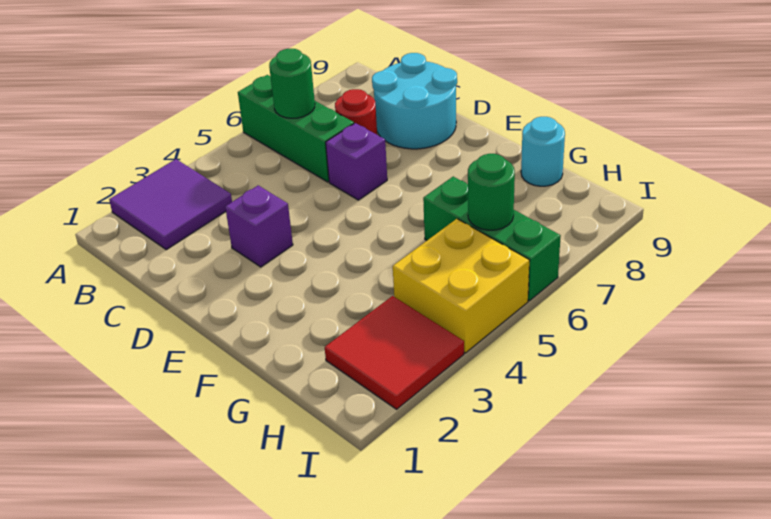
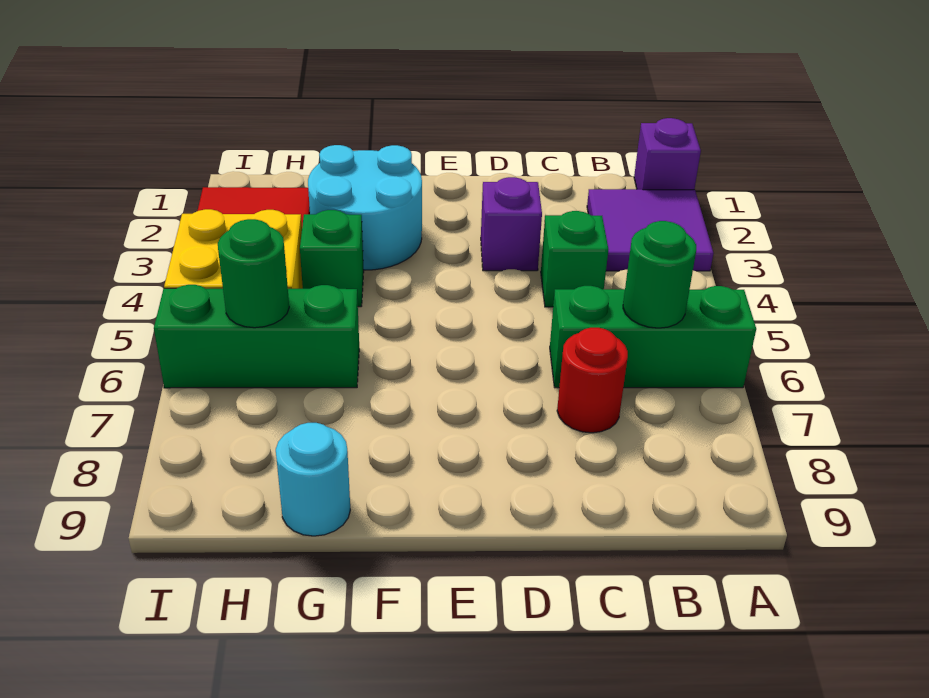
none -> green 1x1 brick [541,211,608,307]
cyan 2x2 round brick [372,53,457,149] -> cyan 2x2 round brick moved to [308,145,422,270]
purple 1x1 brick [326,123,387,200] -> purple 1x1 brick moved to [634,118,701,190]
none -> green 1x1 brick [300,210,364,307]

